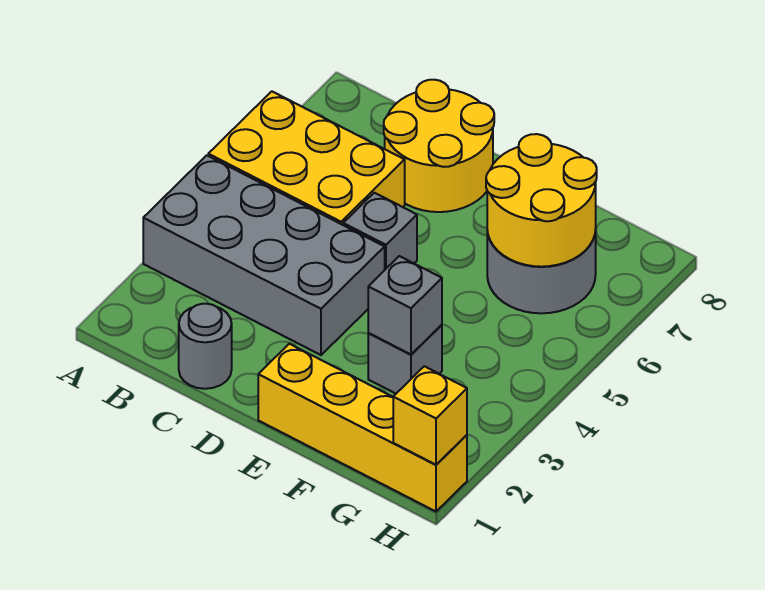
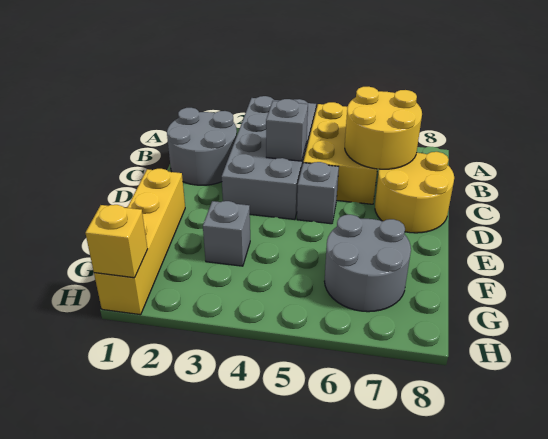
grey 1x1 round brick [179,304,232,389] -> grey 2x2 round brick [167,108,237,185]
grey 1x1 brick [368,256,442,354] -> grey 1x1 brick moved to [266,99,308,161]
yellow 2x2 round brick [486,134,597,267] -> yellow 2x2 round brick moved to [345,87,422,169]

